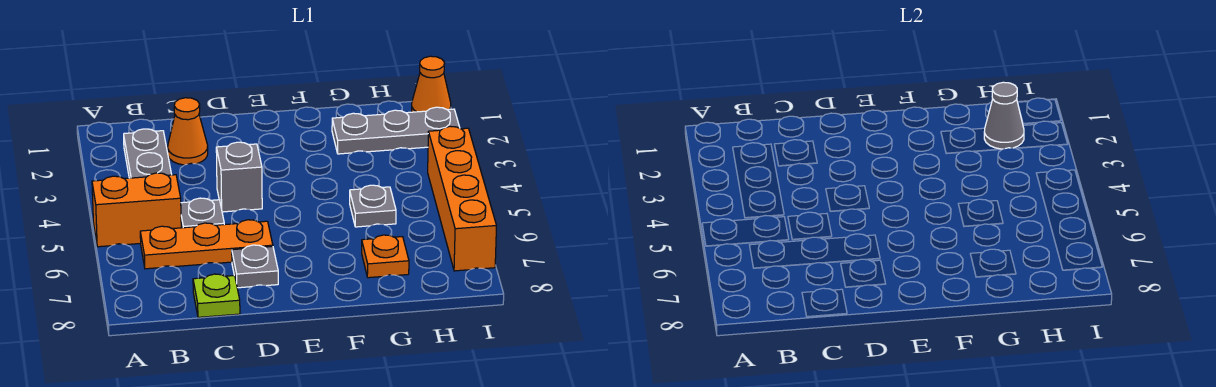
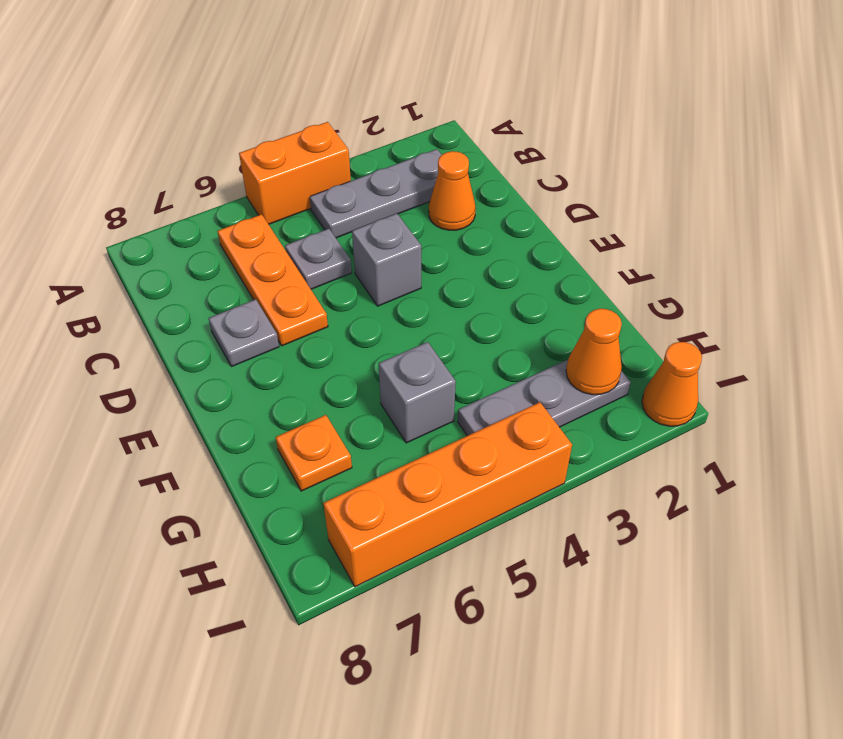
orange 1x2 brick [92,173,181,247] -> orange 1x2 brick turned to [239,122,351,224]
lime 1x1 plate [193,274,240,317] -> none
grey 1x3 plate [332,107,460,154] -> grey 1x3 plate turned to [458,360,631,436]
grey 1x1 plate [350,185,396,227] -> grey 1x1 brick [379,342,456,443]
grey 1x1 cone [984,82,1024,149] -> orange 1x1 cone [566,309,622,395]

